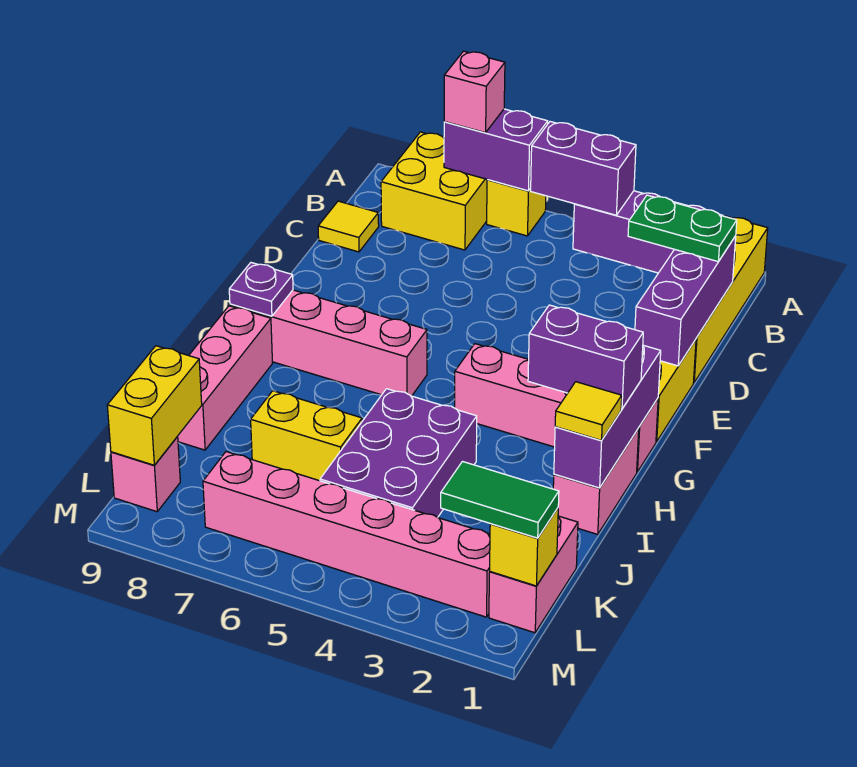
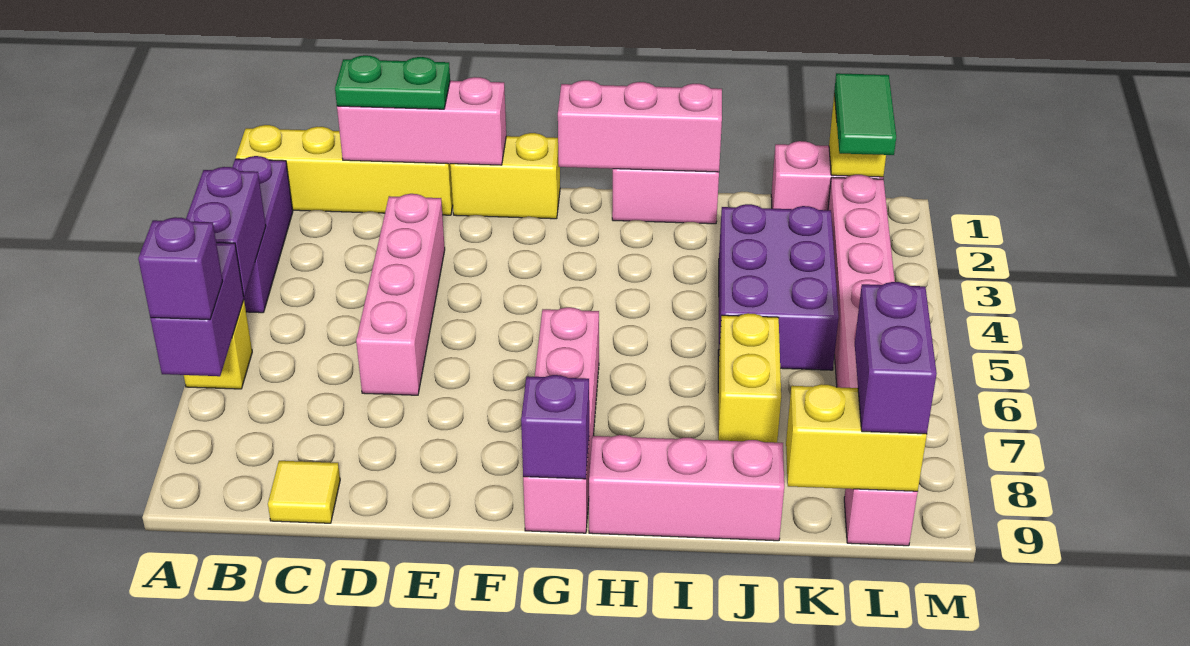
yellow 2x2 brick [381,132,487,250] -> none
pink 1x1 brick [444,51,505,133] -> purple 1x1 brick [138,217,223,320]
purple 1x3 brick [635,236,736,366] -> pink 1x3 brick [337,77,506,165]
green 1x2 plate [628,195,737,261] -> green 1x2 plate turned to [335,55,450,109]
pink 1x4 brick [455,344,658,472] -> pink 1x4 brick moved to [356,194,445,395]
purple 1x3 brick [554,345,661,488] -> pink 1x3 brick [558,80,722,172]
purple 1x1 plate [229,263,293,316] -> purple 1x1 brick [521,375,589,479]
purple 1x2 brick [528,305,643,409] -> purple 1x2 brick moved to [855,282,937,434]
yellow 1x1 tile [555,382,622,440] -> none
purple 2x3 brick [320,389,477,517] -> purple 2x3 brick turned to [718,204,839,370]

